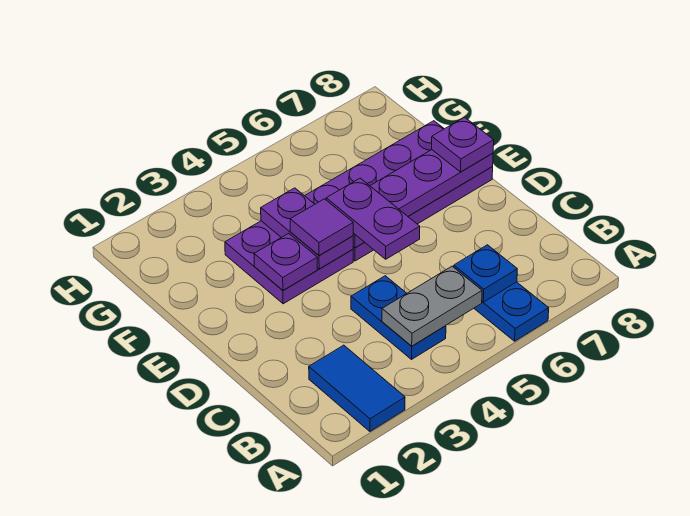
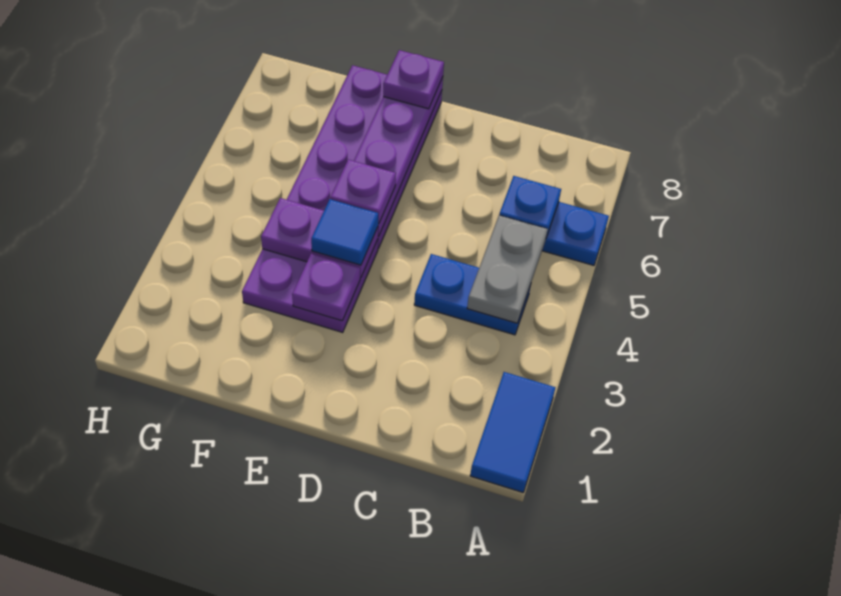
blue 1x2 tile [309,345,405,431] -> blue 1x2 tile turned to [470,372,555,492]
purple 1x2 plate [326,178,420,259] -> purple 1x1 plate [330,160,396,224]
purple 1x1 tile [290,199,353,255] -> blue 1x1 tile [311,199,378,265]

